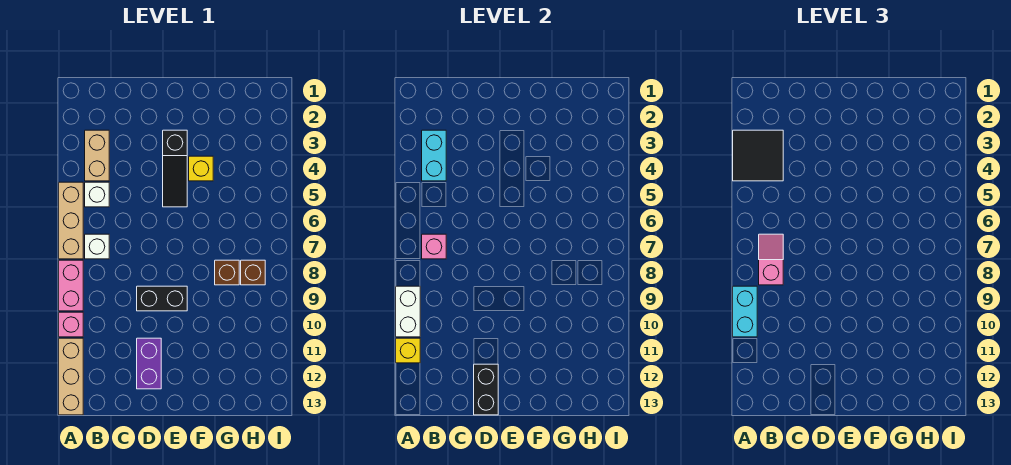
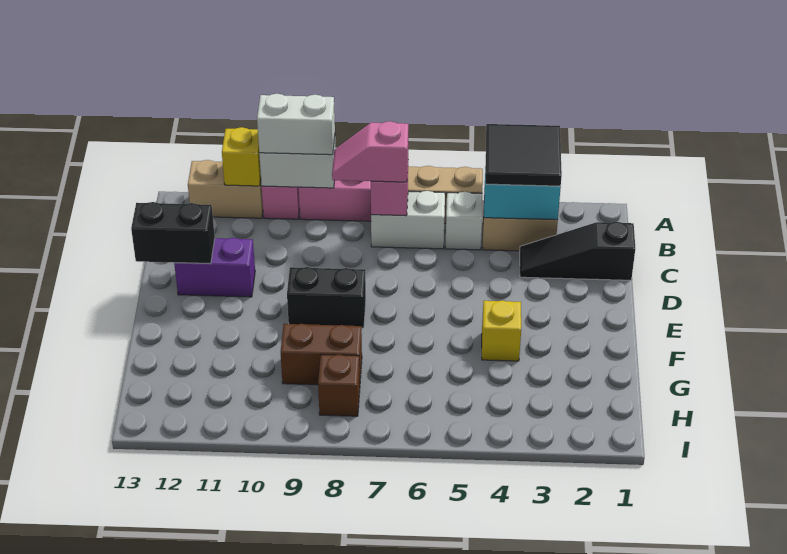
cyan 1x2 brick [733,286,757,337] -> white 1x2 brick [257,94,335,155]
tan 1x3 brick [59,338,83,415] -> tan 1x2 brick [188,160,263,218]
white 1x1 brick [85,234,109,259] -> white 1x2 brick [371,191,445,249]
pink 1x2 slope [759,234,783,285] -> pink 1x2 slope turned to [332,121,409,182]
black 1x2 brick [137,286,187,311] -> black 1x2 brick turned to [287,267,366,328]
black 1x3 slope [163,130,187,207] -> black 1x3 slope moved to [520,222,635,280]
brown 1x1 brick [215,260,239,285] -> brown 1x2 brick [281,324,362,385]

